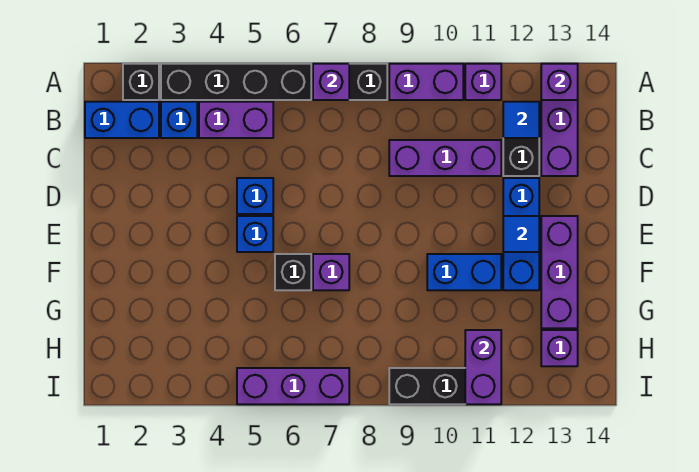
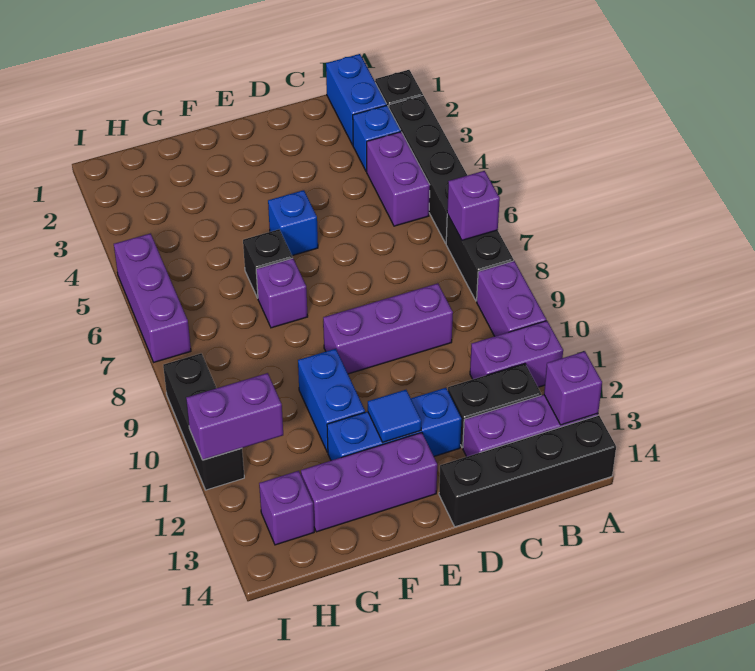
purple 1x1 brick [465,64,501,100] -> purple 1x2 brick [470,321,563,387]
none -> black 1x4 brick [439,415,616,527]
blue 1x1 tile [503,102,539,138] -> none
purple 1x3 brick [389,140,501,176] -> purple 1x3 brick turned to [323,283,453,374]
blue 1x1 brick [237,178,273,214] -> none

